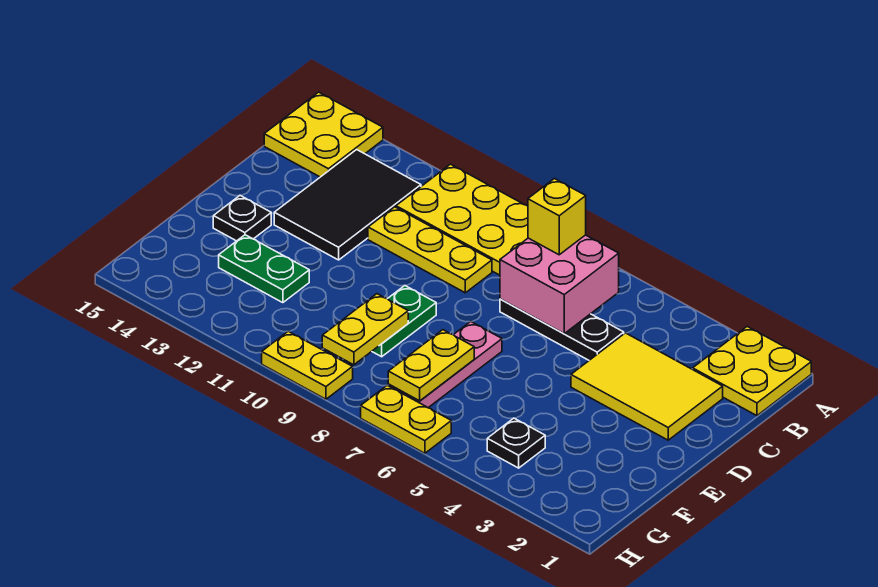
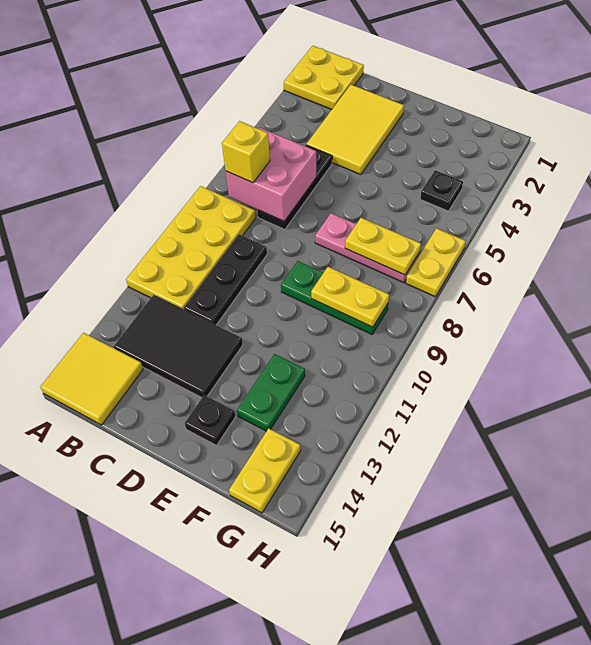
yellow 2x2 plate [264,92,383,177] -> yellow 2x2 tile [40,333,143,425]
yellow 1x3 plate [368,207,492,293] -> black 1x3 plate [184,234,267,325]
green 1x2 plate [372,286,436,357] -> green 1x3 plate [281,261,388,334]
yellow 1x2 plate [262,331,353,399] -> yellow 1x2 plate moved to [229,428,301,513]

